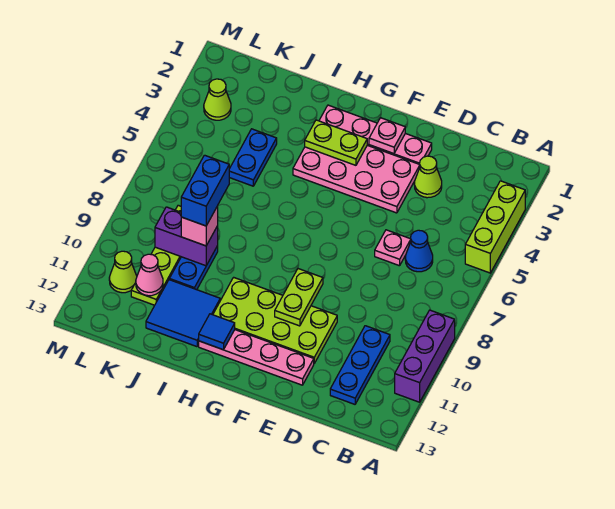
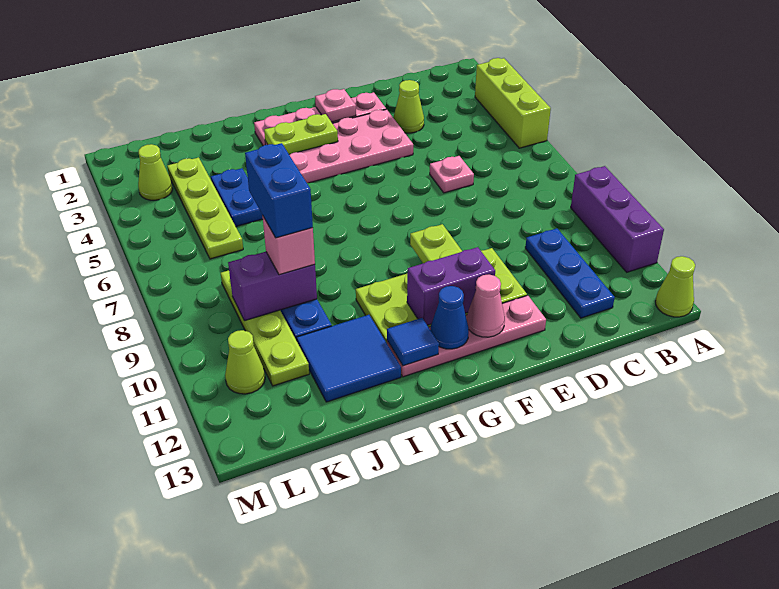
none -> lime 1x1 cone [655,256,695,317]
blue 1x1 cone [405,230,433,272] -> blue 1x1 cone moved to [430,286,469,349]
none -> purple 1x2 brick [407,247,495,325]
none -> lime 1x4 plate [167,157,243,259]
pink 1x1 cone [136,254,163,296] -> pink 1x1 cone moved to [467,275,505,337]

